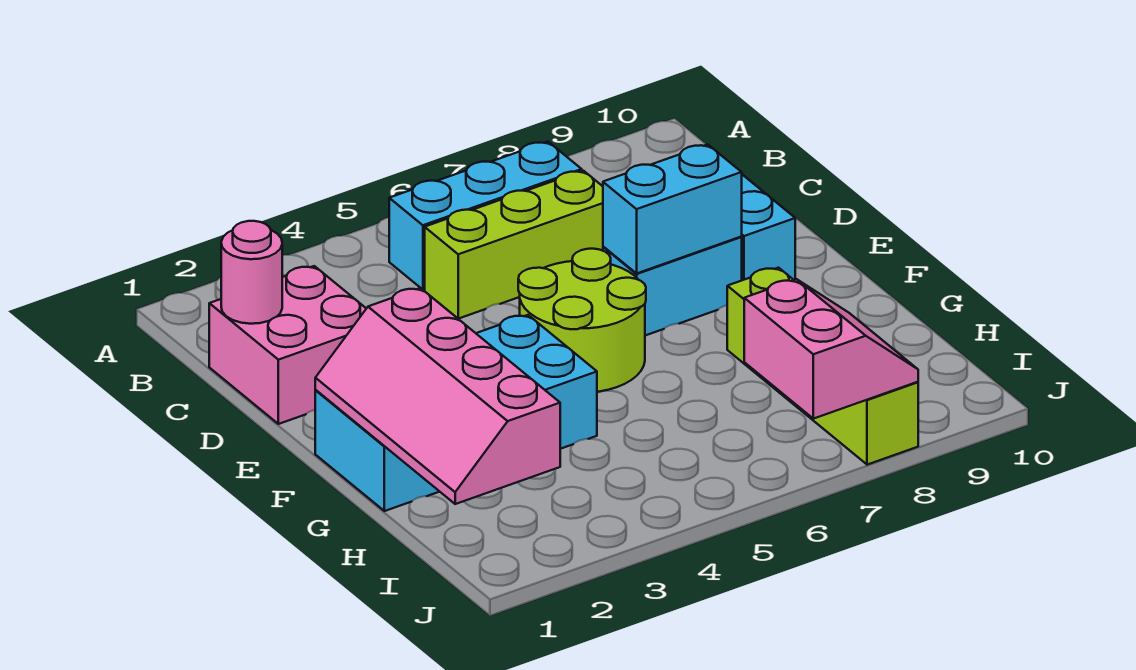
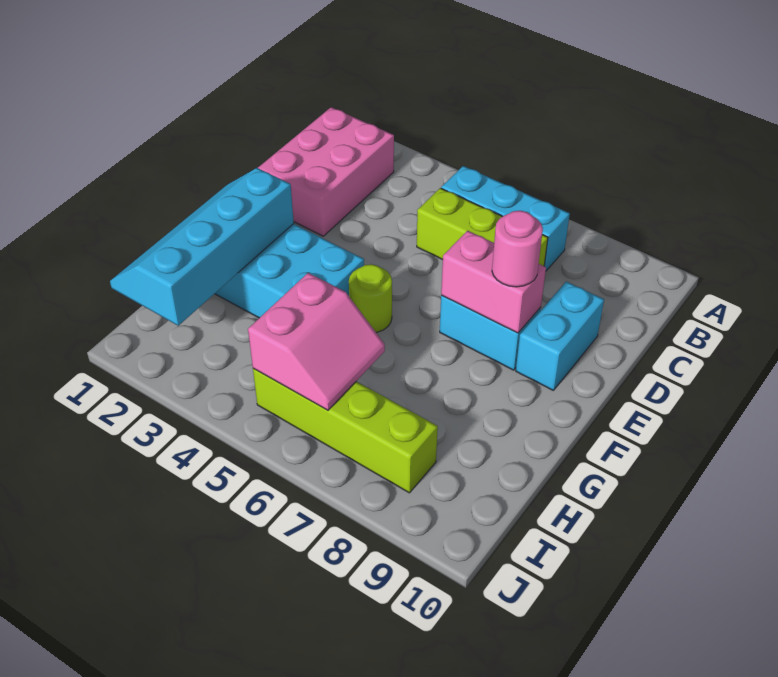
pink 2x2 brick [209,266,366,424] -> pink 2x3 brick [258,107,394,236]
pink 1x1 round brick [221,221,282,324] -> pink 1x1 round brick moved to [492,211,543,287]
lime 2x2 round brick [518,249,646,392] -> lime 1x1 round brick [349,264,392,332]
cyan 1x2 brick [603,145,742,273] -> pink 1x2 brick [441,231,546,333]
pink 2x4 slope [315,288,560,504] -> cyan 2x4 slope [110,168,294,326]
lime 1x4 brick [727,268,918,465] -> lime 1x4 brick turned to [253,369,438,493]
pink 2x2 slope [744,279,918,419] -> pink 2x2 slope moved to [248,273,385,410]

